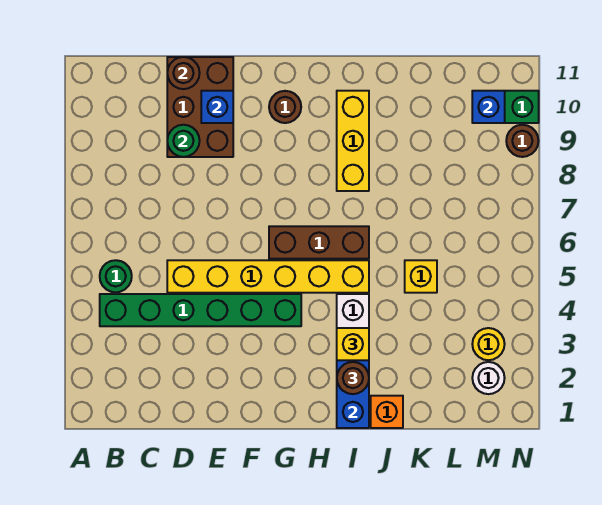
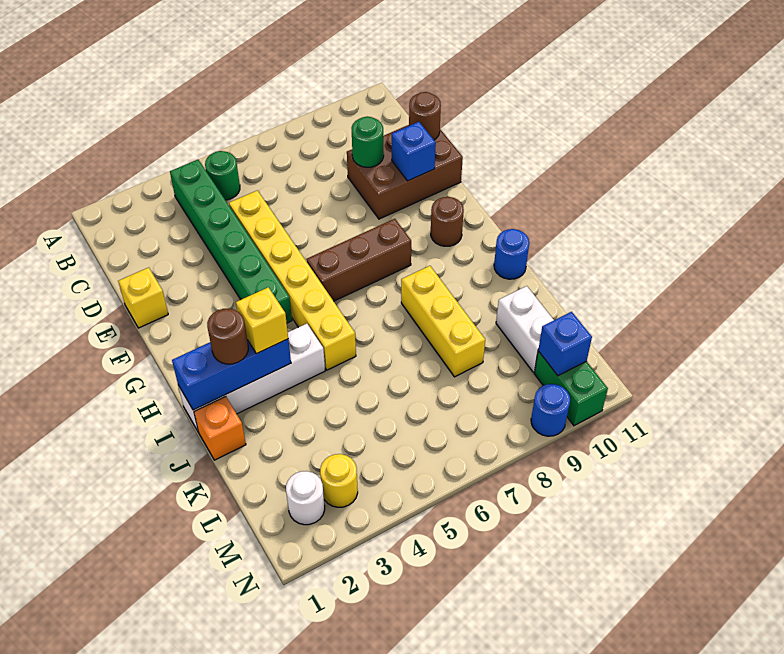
brown 1x3 brick [269,226,369,259] -> brown 1x3 brick turned to [306,219,411,301]
yellow 1x3 brick [337,91,369,191] -> yellow 1x3 brick turned to [401,266,485,377]
none -> blue 1x1 round brick [494,229,529,279]
yellow 1x1 brick [405,260,437,293] -> yellow 1x1 brick moved to [118,267,168,328]
none -> white 1x2 brick [496,286,554,372]
brown 1x1 round brick [506,125,538,157] -> blue 1x1 round brick [531,384,570,436]

